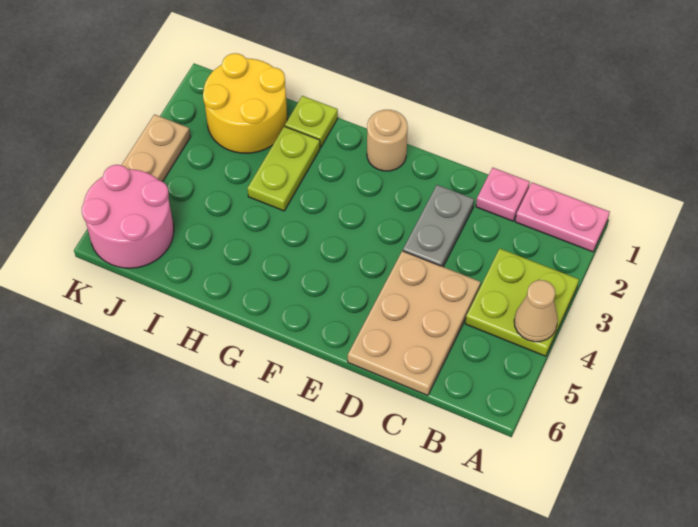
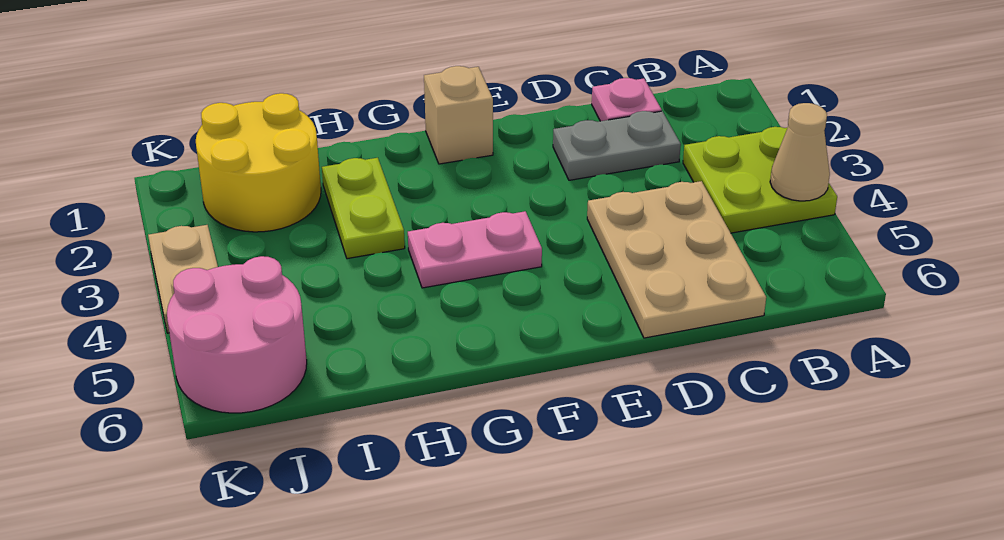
pink 1x2 plate [515,182,610,252] -> pink 1x2 plate moved to [408,211,542,288]
grey 1x2 plate [403,185,474,267] -> grey 1x2 plate turned to [553,111,681,180]
tan 1x1 round brick [367,110,408,171] -> tan 1x1 brick [424,66,493,164]
lime 1x1 plate [285,96,338,147] -> none

